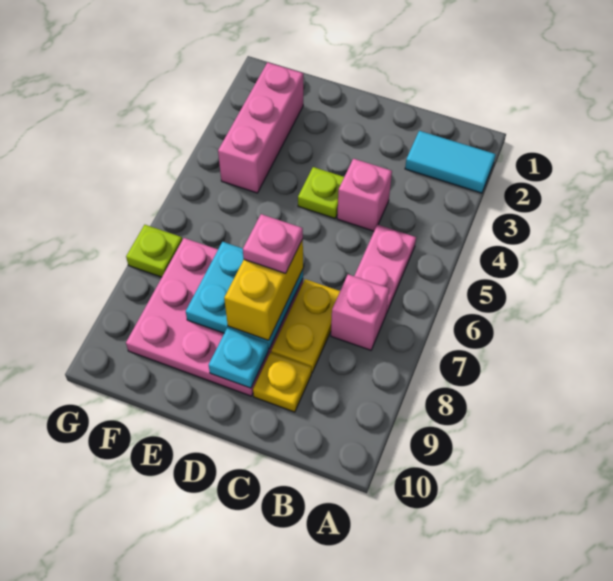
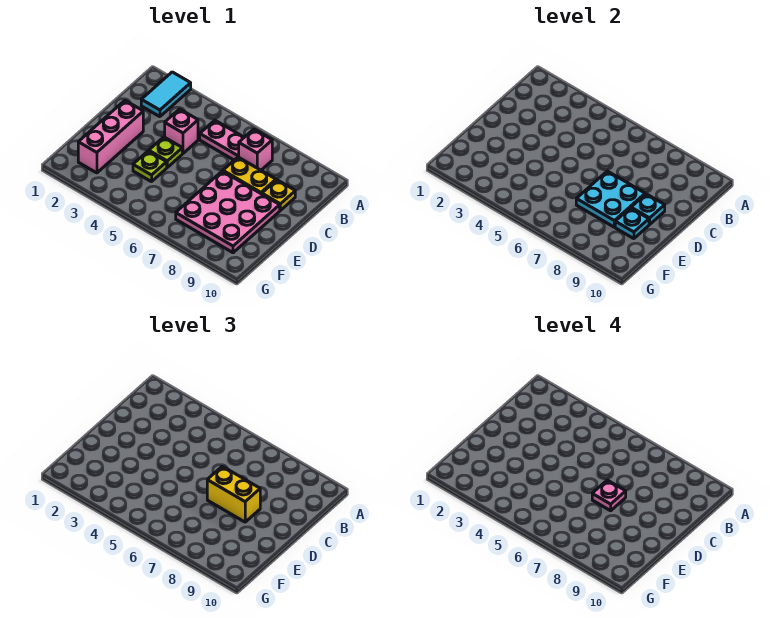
none -> cyan 1x1 plate [615,208,649,239]
pink 1x3 brick [218,62,303,193] -> pink 1x3 brick turned to [78,101,143,173]
lime 1x1 plate [126,225,182,277] -> lime 1x1 plate moved to [133,151,167,182]

